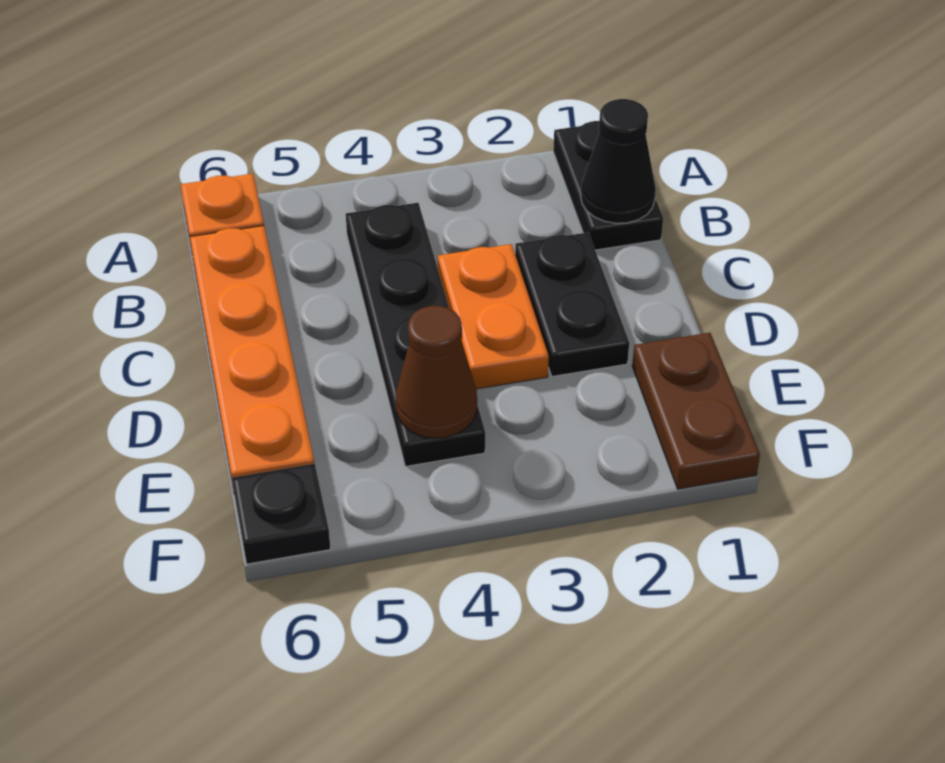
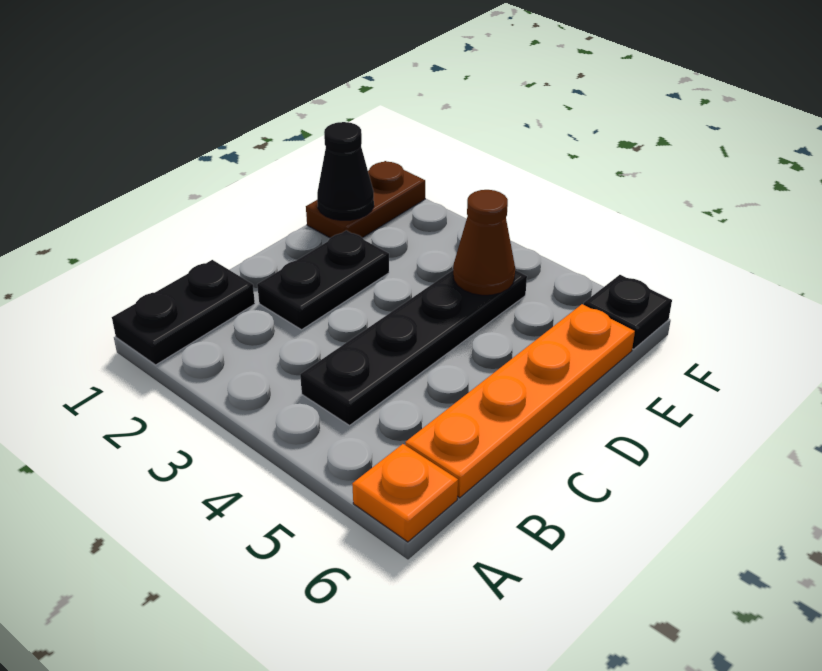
black 1x1 cone [581,99,656,223] -> black 1x1 cone moved to [317,122,374,220]
orange 1x2 plate [438,244,549,389] -> none

